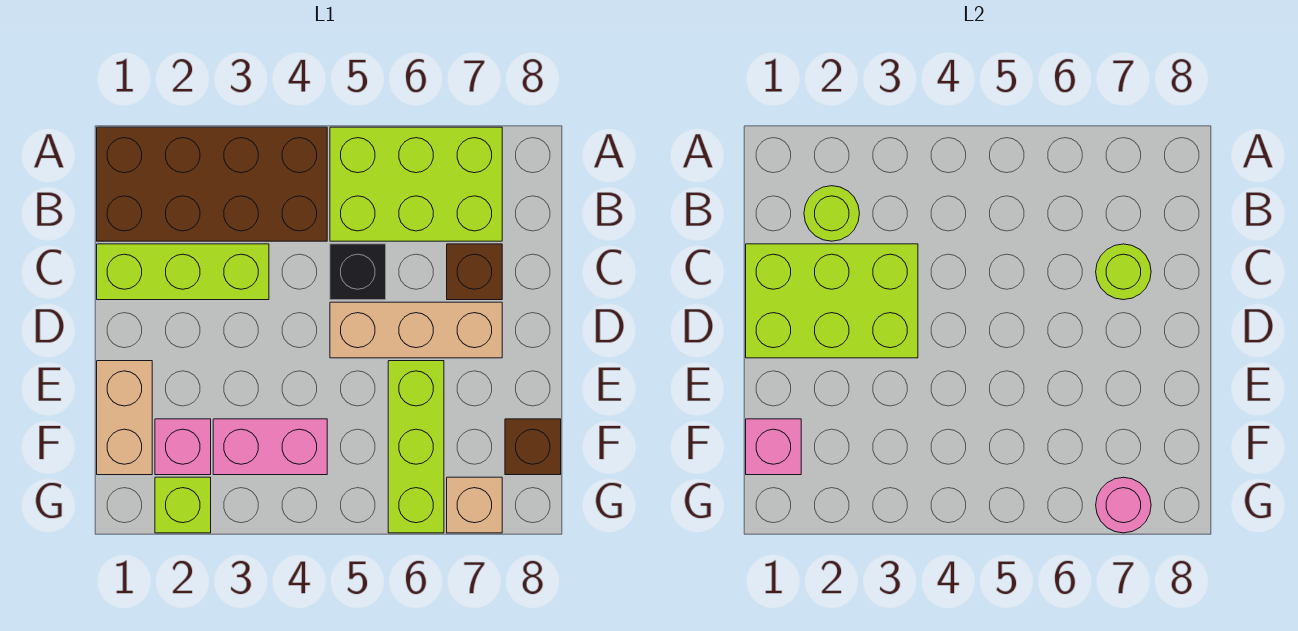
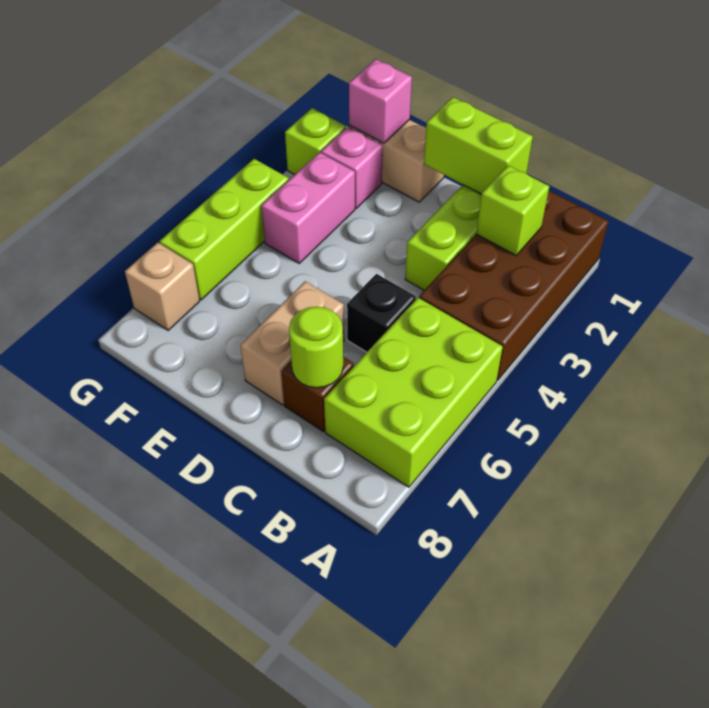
lime 1x1 round brick [804,186,859,241] -> lime 1x1 brick [476,165,549,255]
lime 2x3 brick [746,244,918,358] -> lime 1x2 brick [424,97,533,194]
tan 1x3 brick [330,302,502,358] -> tan 1x2 brick [240,281,344,405]
lime 1x3 brick [388,361,444,533] -> lime 1x3 brick turned to [160,159,289,300]
brown 1x1 brick [505,419,561,475] -> none
pink 1x1 round brick [1096,477,1151,533] -> none

